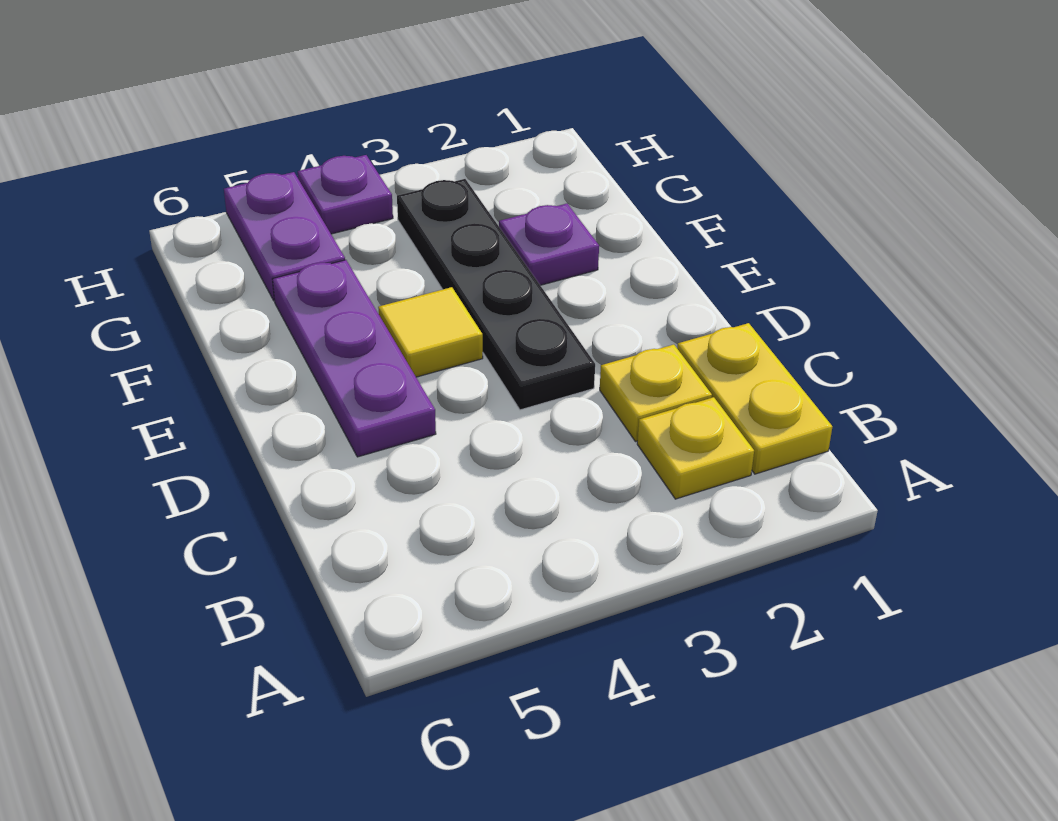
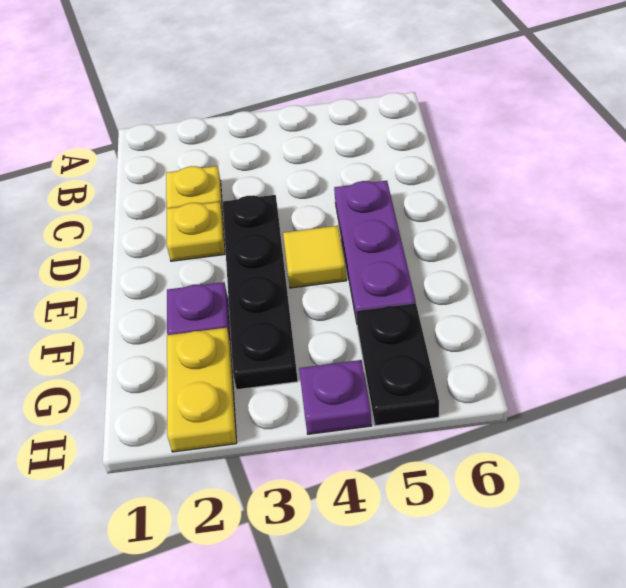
yellow 1x2 plate [677,323,832,474] -> yellow 1x2 plate moved to [167,328,237,452]
yellow 1x1 plate [637,397,754,499] -> yellow 1x1 plate moved to [167,202,225,261]
purple 1x2 plate [224,172,345,301] -> black 1x2 plate [356,303,439,426]

